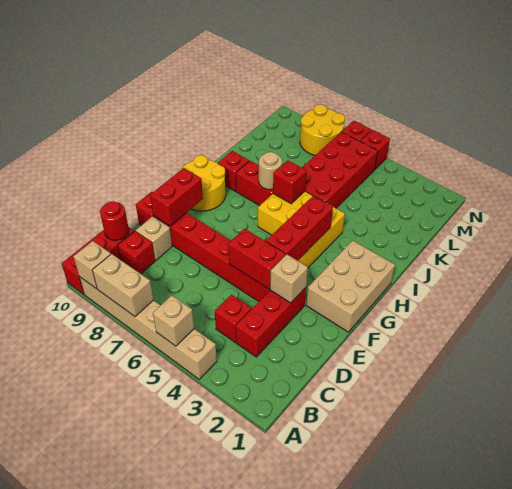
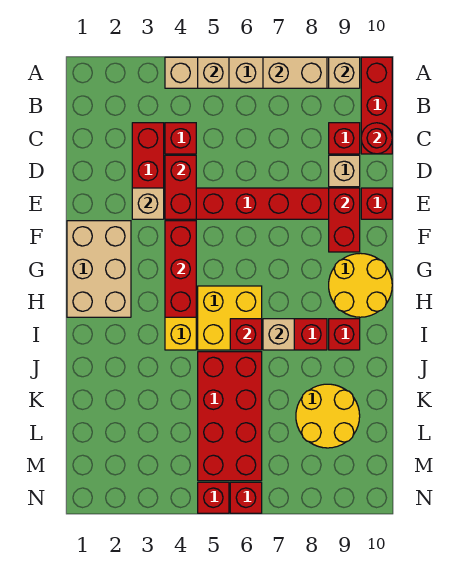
red 1x2 brick [228,229,286,289] -> red 1x2 brick turned to [165,155,196,219]
tan 1x1 round brick [259,152,282,190] -> tan 1x1 brick [263,319,294,350]
yellow 2x2 round brick [300,104,345,155] -> yellow 2x2 round brick moved to [296,384,360,448]

